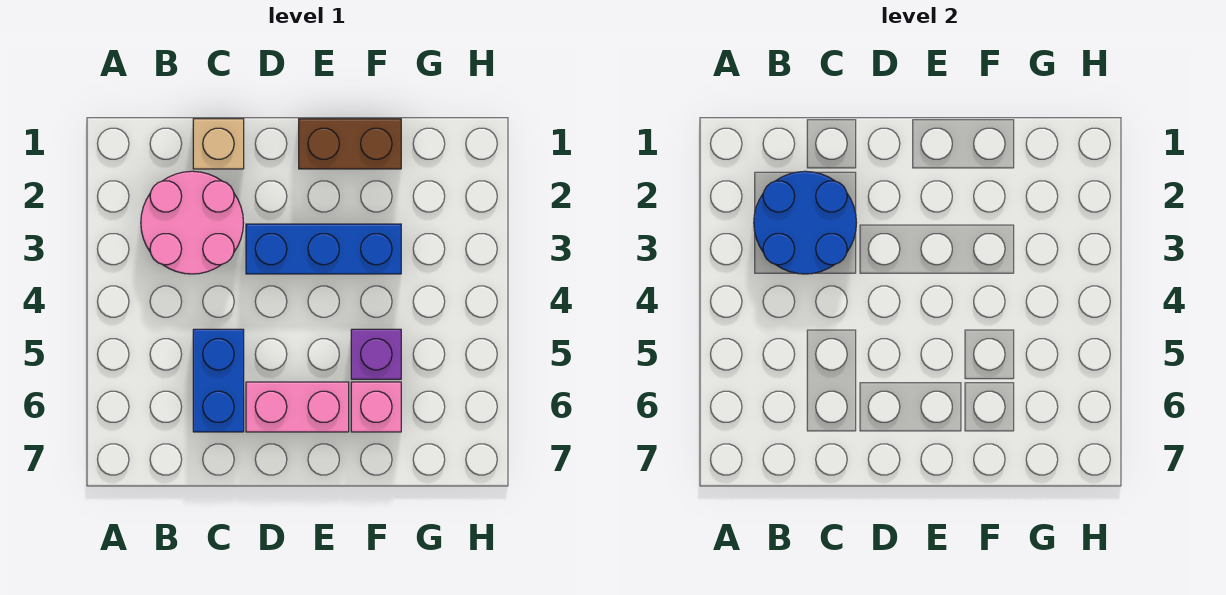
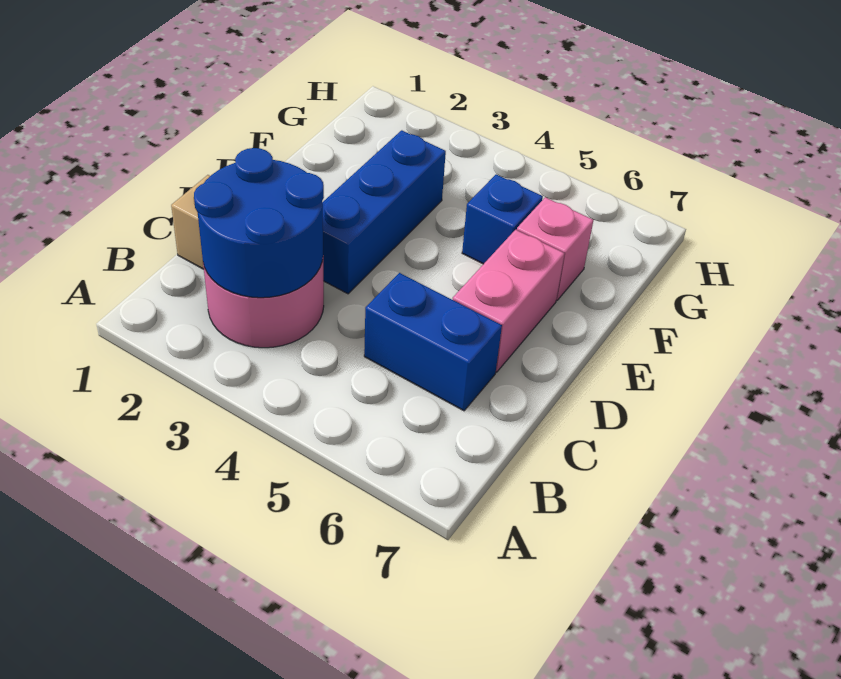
brown 1x2 brick [299,119,401,169] -> none
purple 1x1 brick [351,329,401,379] -> blue 1x1 brick [462,174,543,264]

